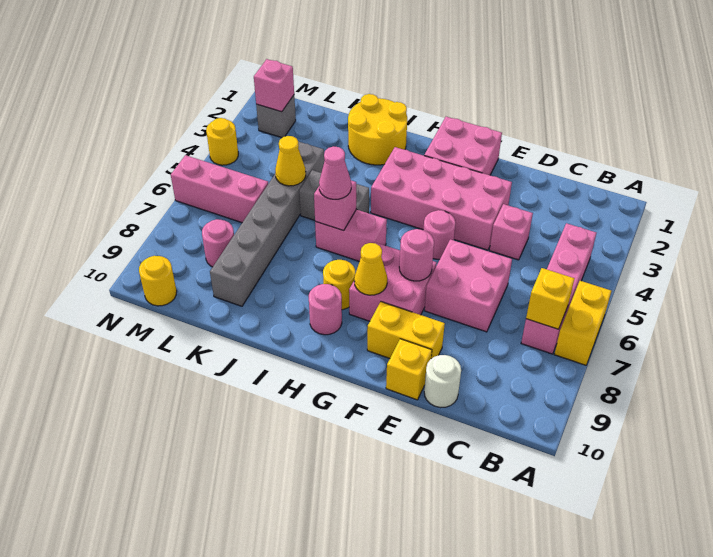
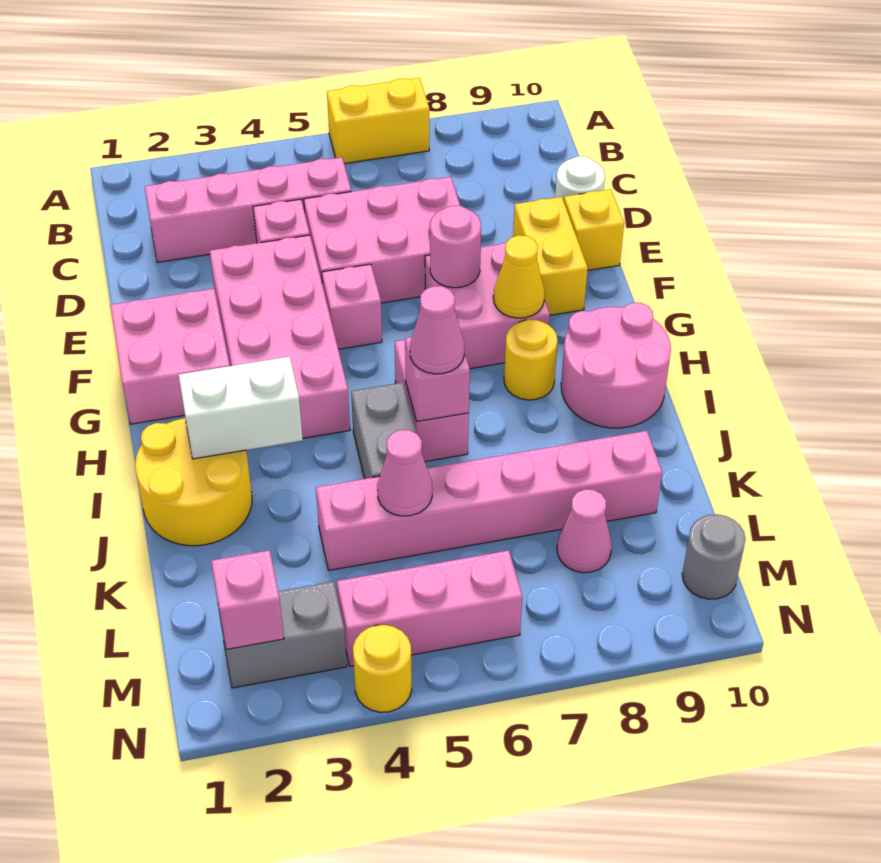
pink 1x4 brick [521,223,596,354] -> pink 1x4 brick moved to [145,157,351,262]
yellow 1x1 brick [526,268,575,329] -> none
pink 2x2 brick [425,239,512,332] -> pink 2x3 brick [304,177,460,303]
pink 1x1 round brick [423,210,455,259] -> pink 1x1 brick [322,264,382,349]
pink 1x1 round brick [309,284,342,335] -> pink 2x2 round brick [561,303,671,428]
none -> white 1x2 brick [179,357,303,459]
grey 1x6 brick [210,142,324,306] -> pink 1x6 brick [316,431,662,570]
yellow 1x1 cone [275,136,306,186] -> pink 1x1 cone [377,430,432,516]
pink 1x3 brick [171,155,268,223] -> pink 1x3 brick turned to [337,550,522,666]
pink 1x1 round brick [202,219,234,267] -> pink 1x1 cone [557,489,612,573]
grey 1x1 brick [256,95,296,138] -> grey 1x2 brick [219,581,347,688]
yellow 1x1 round brick [139,256,177,306] -> grey 1x1 round brick [682,514,746,599]

